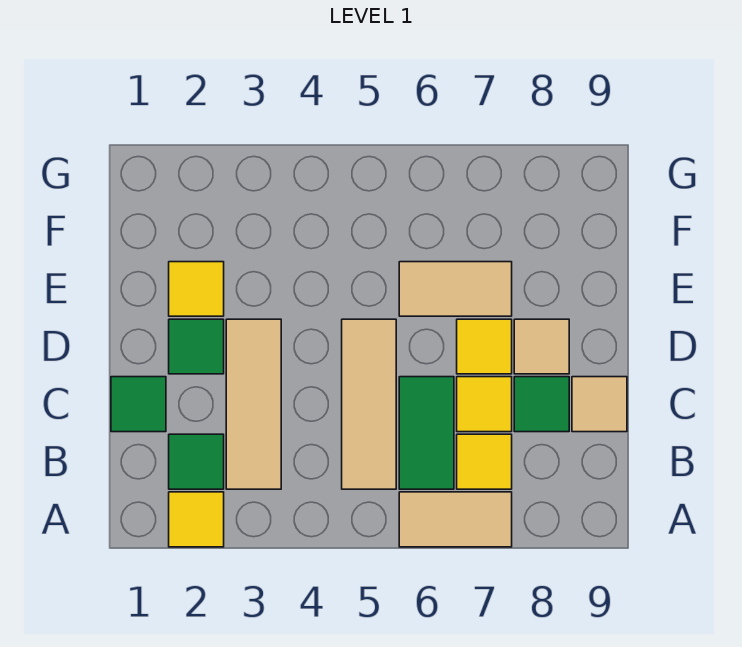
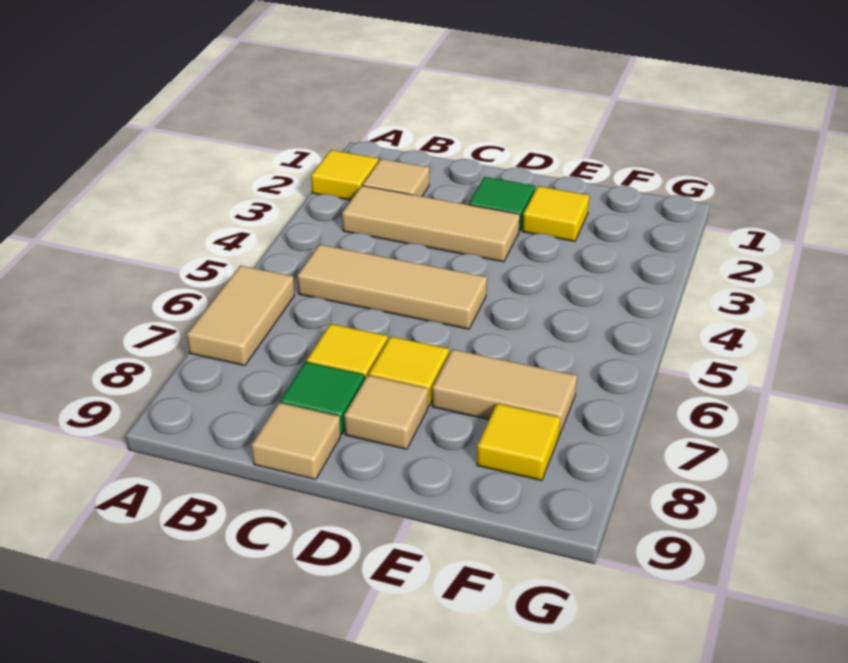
green 1x1 tile [169,434,224,489] -> tan 1x1 tile [363,159,430,196]
green 1x2 tile [399,377,454,489] -> none
yellow 1x1 tile [457,434,512,489] -> yellow 1x1 tile moved to [477,404,560,481]
green 1x1 tile [111,377,166,432] -> none
tan 1x2 tile [399,262,512,316] -> tan 1x2 tile turned to [432,349,577,435]

